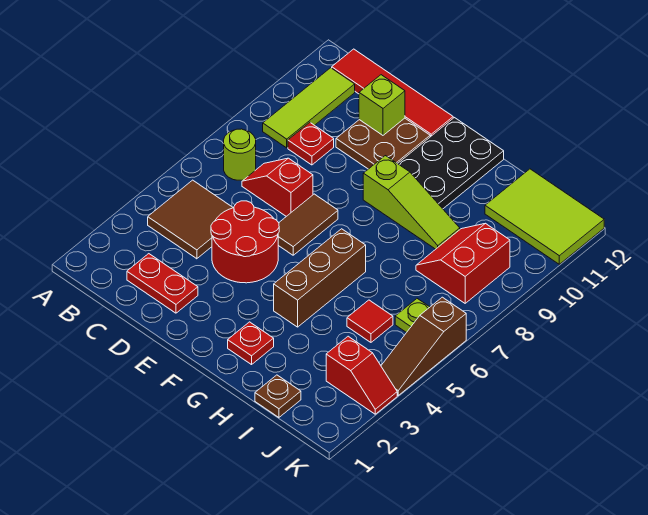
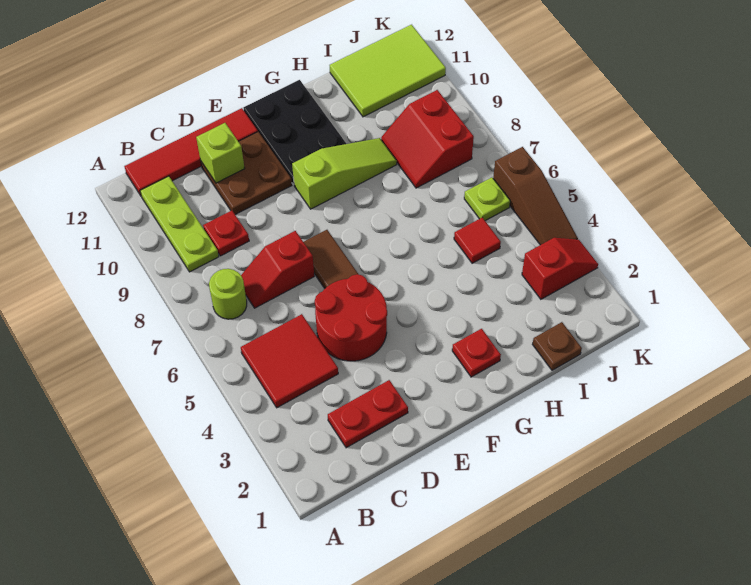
brown 2x2 tile [148,180,233,259] -> red 2x2 tile [241,314,338,408]
lime 1x3 tile [263,68,355,148] -> lime 1x3 plate [140,176,219,272]
brown 1x3 brick [274,229,366,327] -> none

